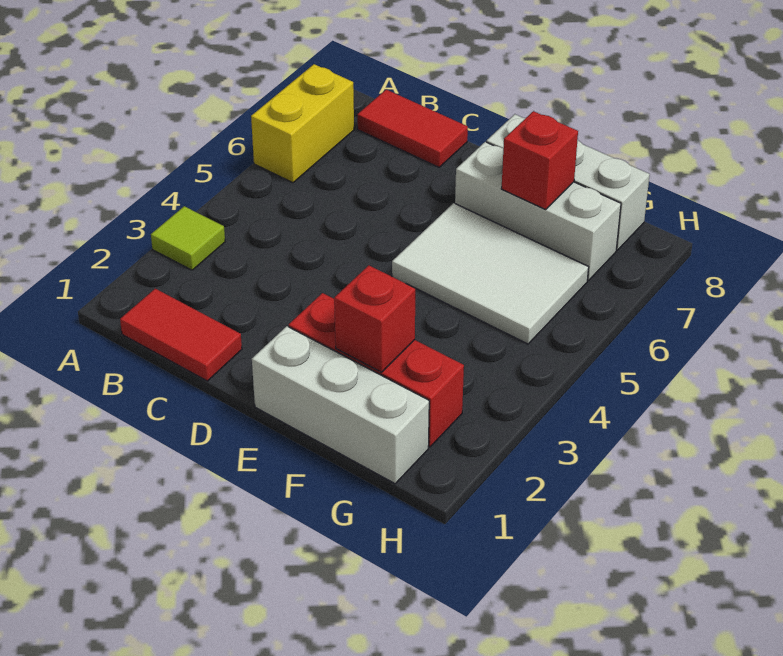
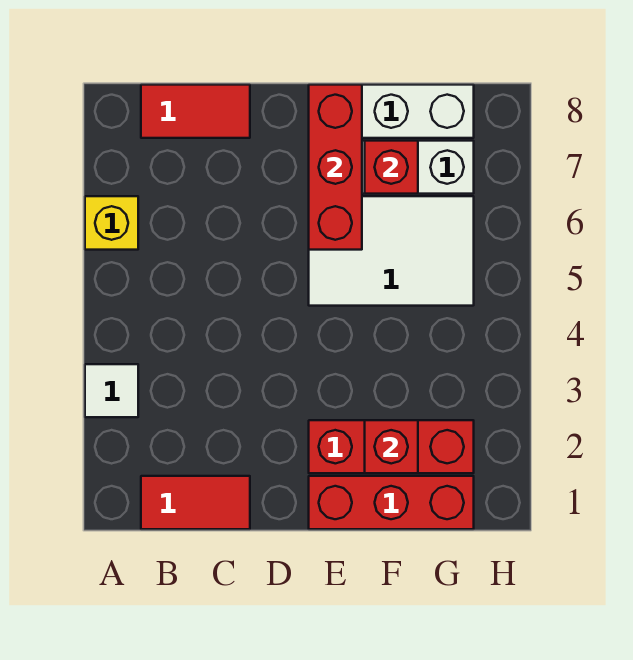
lime 1x1 tile [151,206,225,270] -> white 1x1 tile [85,364,138,417]
yellow 1x2 brick [251,64,354,183] -> yellow 1x1 brick [85,196,138,250]
white 1x3 brick [252,326,429,484] -> red 1x3 brick [309,476,474,529]
none -> red 1x3 brick [309,85,362,250]

